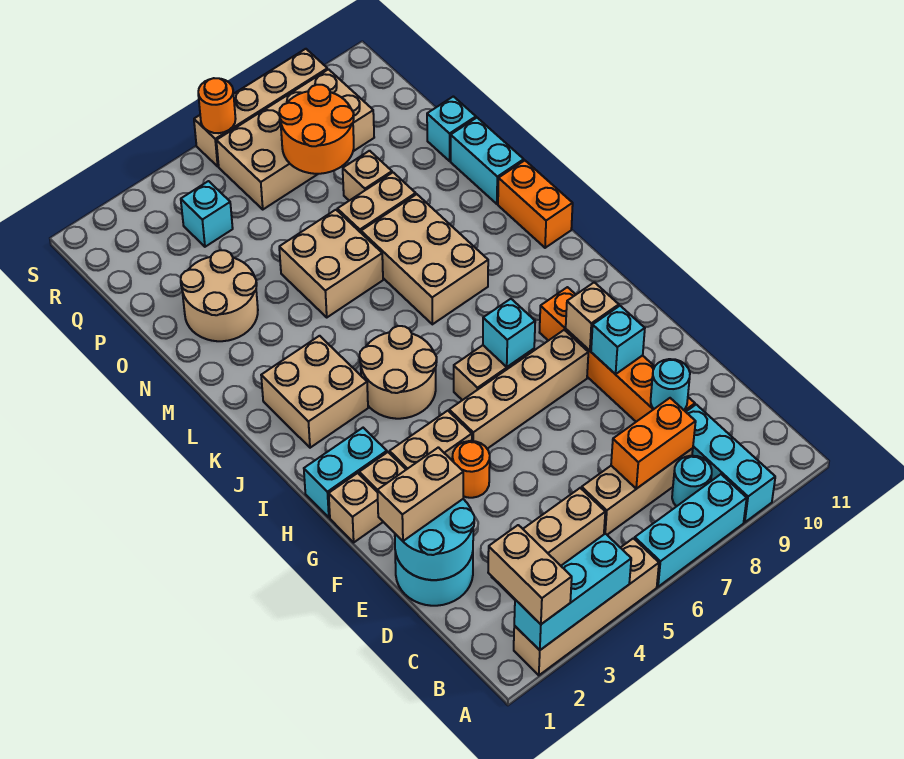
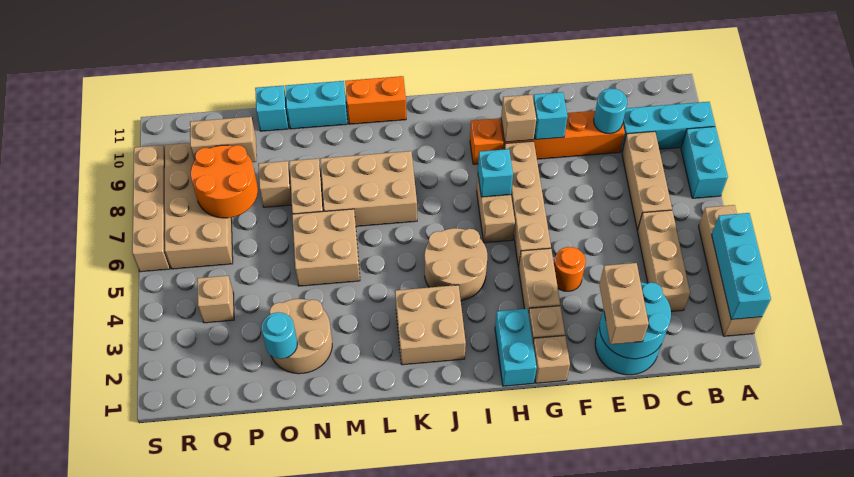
tan 1x2 brick [488,525,572,624] -> tan 1x2 brick moved to [190,117,257,163]
cyan 1x3 brick [635,474,747,587] -> cyan 1x2 brick [681,127,728,198]
cyan 1x1 round brick [672,456,712,507] -> cyan 1x1 round brick moved to [261,312,297,359]
orange 1x2 brick [611,398,696,489] -> none
cyan 1x1 brick [181,181,233,247] -> tan 1x1 brick [197,276,234,323]
orange 1x1 round brick [198,78,236,133] -> none

